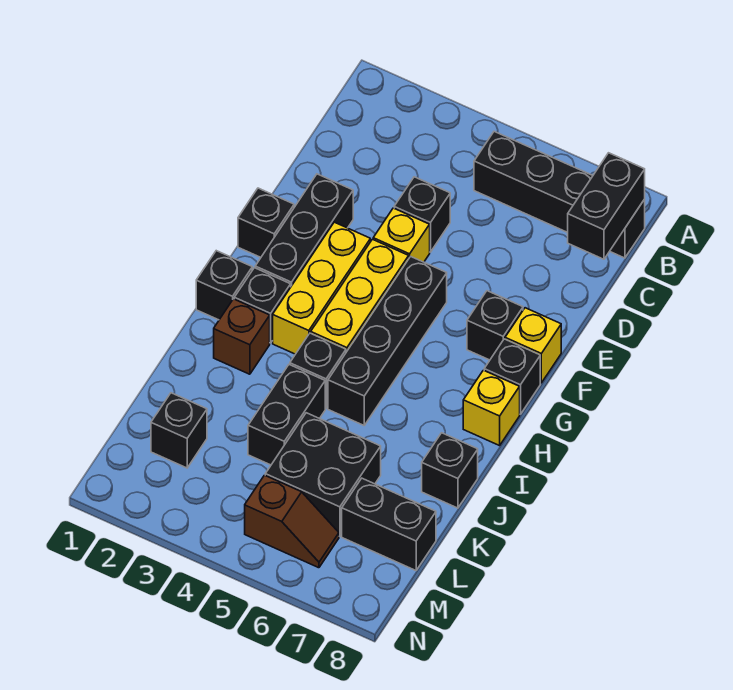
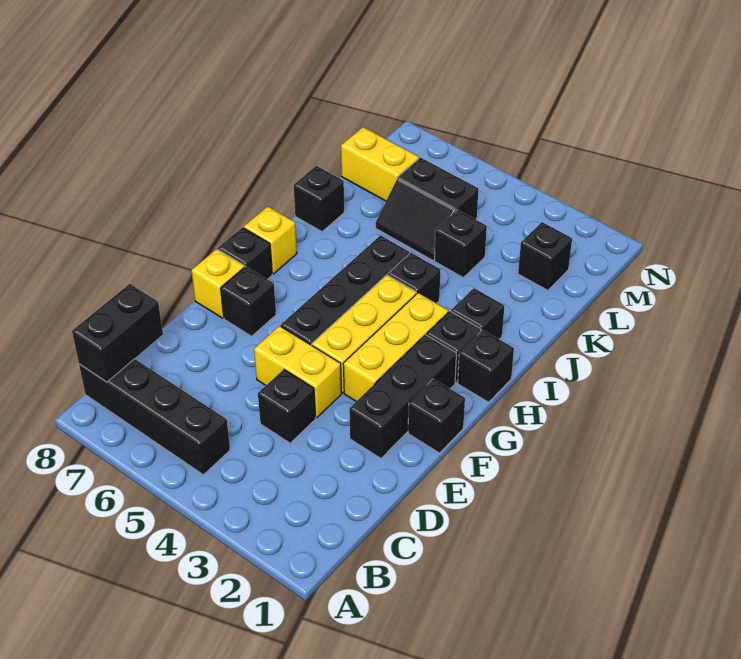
yellow 1x1 brick [373,208,430,262] -> yellow 1x2 brick [254,326,342,418]
brown 1x1 brick [214,299,270,374] -> black 1x1 brick [451,288,504,339]
black 1x2 brick [248,365,325,465] -> black 1x1 brick [435,210,487,277]
black 2x2 brick [265,413,381,536] -> black 2x2 slope [376,158,478,260]
black 1x2 brick [342,478,436,570] -> yellow 1x2 brick [341,127,419,201]
brown 1x2 slope [245,475,339,568] -> none

